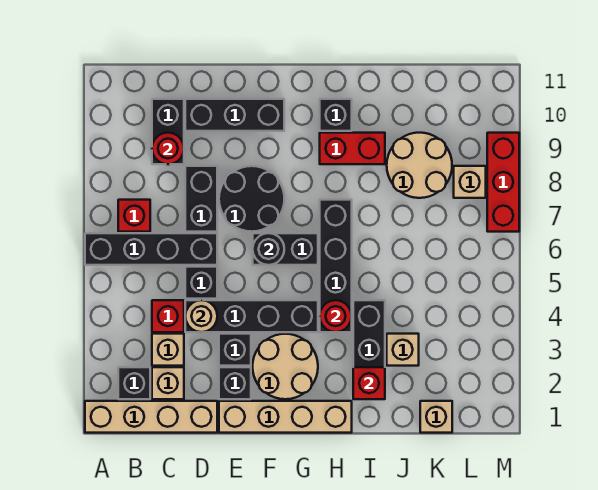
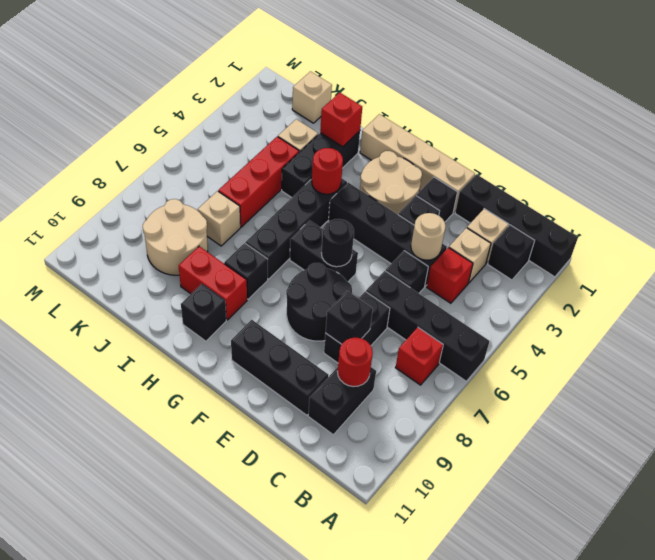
tan 1x4 brick [85,401,217,433] -> black 1x4 brick [455,174,578,277]
none -> black 1x1 brick [325,291,373,344]
none -> black 1x1 brick [224,243,268,299]
tan 1x1 brick [454,166,486,198] -> tan 1x1 brick moved to [198,191,241,246]
red 1x3 brick [487,133,519,232] -> red 1x3 brick moved to [218,137,299,227]

